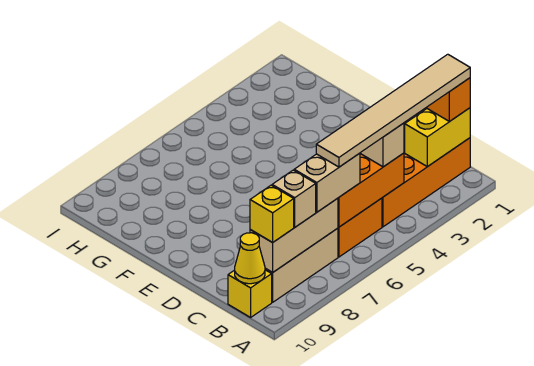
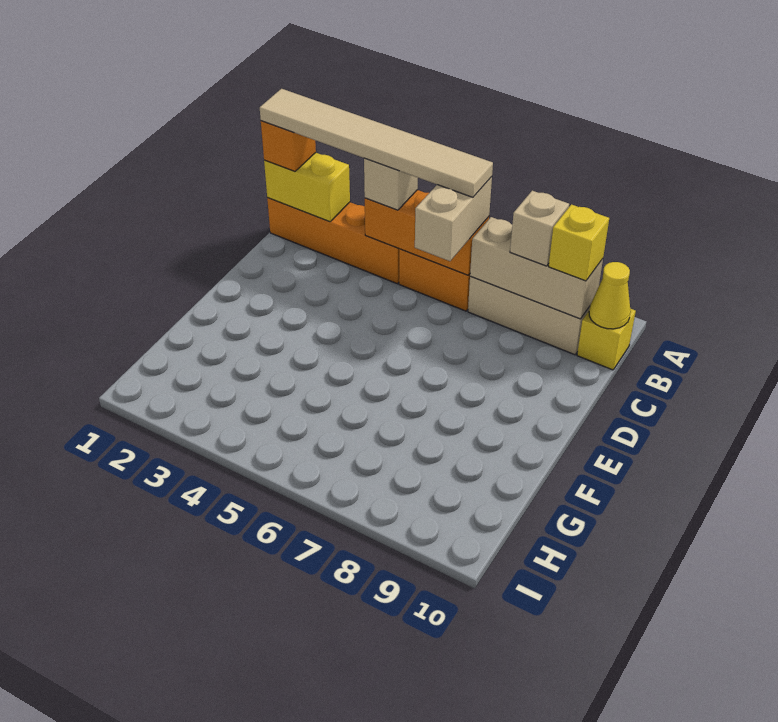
tan 1x2 brick [294,153,360,212] -> tan 1x2 brick turned to [415,177,492,261]

